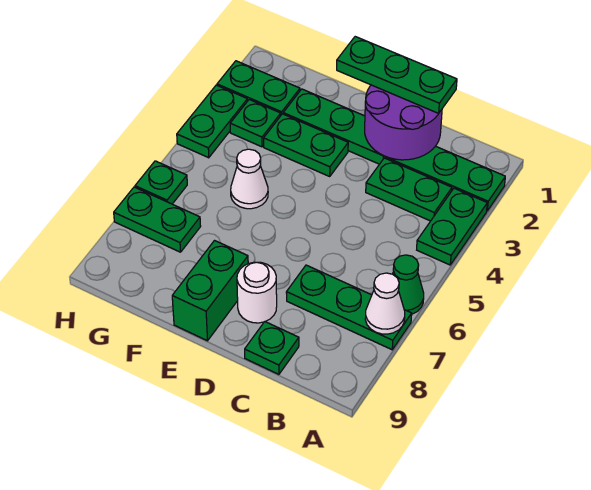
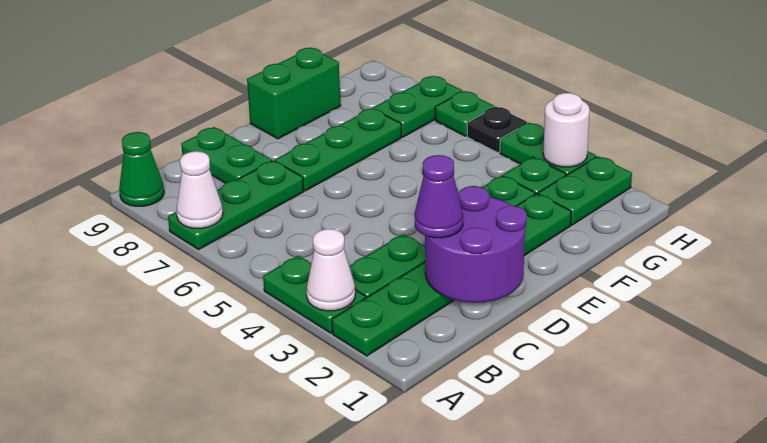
green 1x1 cone [393,255,424,314] -> green 1x1 cone moved to [119,132,164,206]
green 1x3 plate [337,37,457,113] -> green 1x3 plate moved to [275,108,401,191]
none -> purple 1x1 cone [414,155,463,238]
green 1x1 plate [245,322,299,374] -> green 1x2 plate [181,127,272,183]
white 1x1 round brick [237,262,277,323] -> white 1x1 round brick moved to [543,93,590,167]
green 1x2 brick [172,241,248,341] -> green 1x2 brick turned to [247,48,341,139]
white 1x1 cone [231,149,268,209] -> white 1x1 cone moved to [307,229,355,311]
none -> black 1x1 plate [467,107,527,153]

